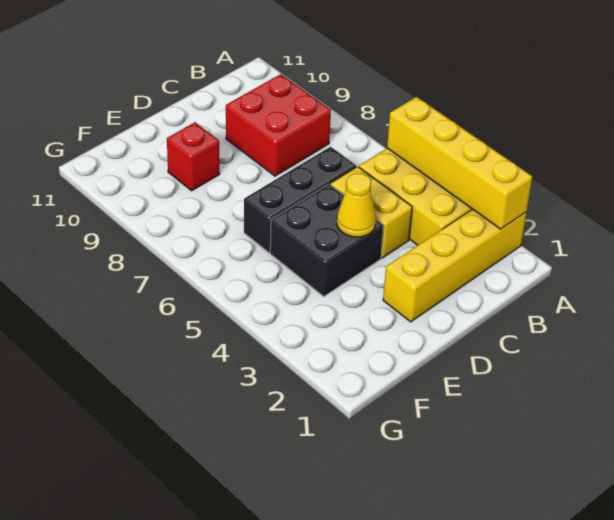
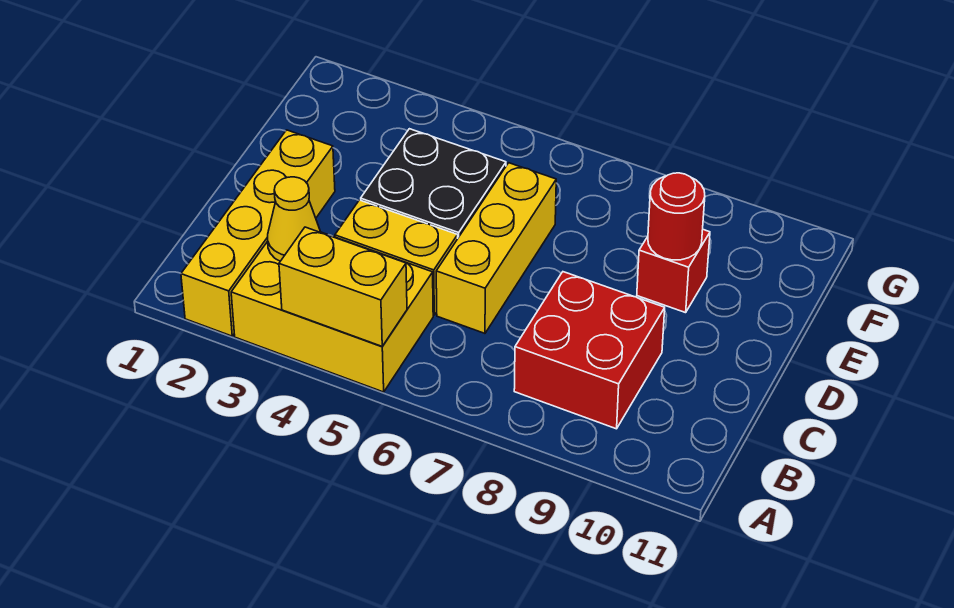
yellow 1x4 brick [387,97,532,229] -> yellow 1x2 brick [279,227,407,346]
black 1x3 brick [244,147,356,253] -> yellow 1x3 brick [436,163,556,333]
yellow 1x1 cone [337,173,376,237] -> yellow 1x1 cone moved to [268,177,321,261]
none -> red 1x1 round brick [648,173,705,260]

